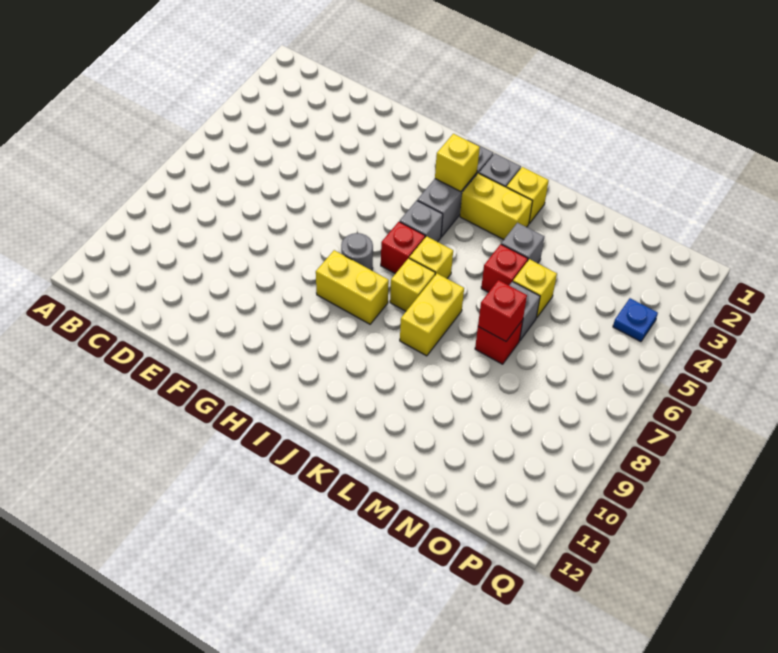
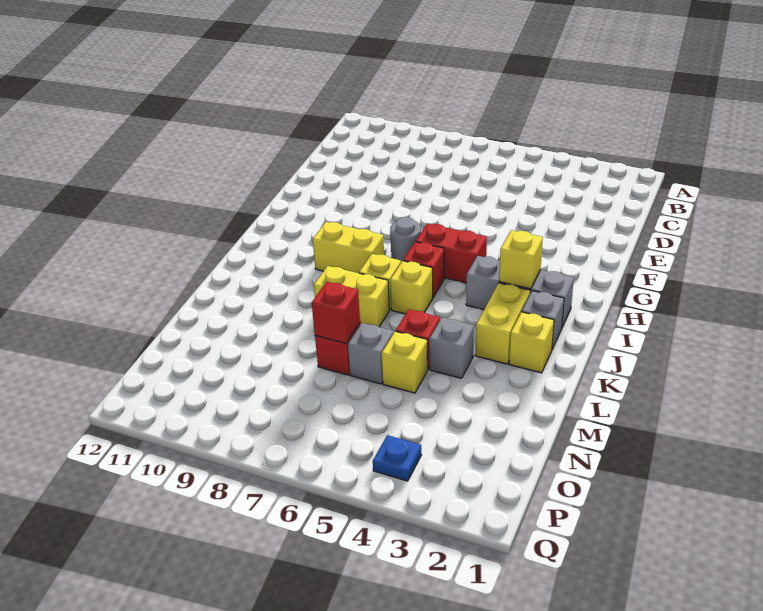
none -> red 1x2 brick [416,223,487,283]
yellow 1x2 brick [316,250,389,324] -> yellow 1x2 brick turned to [313,222,384,273]
grey 1x1 brick [400,200,443,242] -> none

